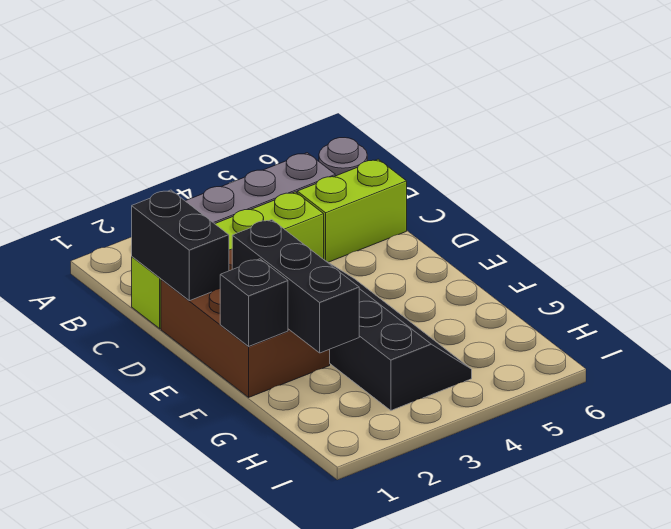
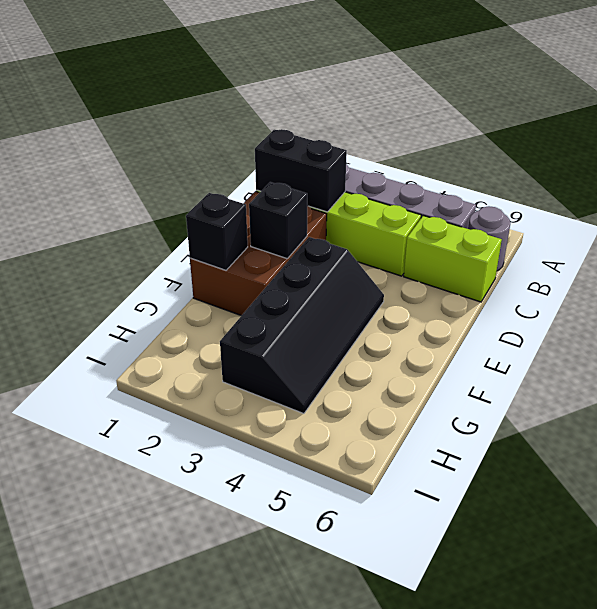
black 1x2 brick [132,190,229,301] -> black 1x2 brick turned to [255,129,347,212]
black 1x3 brick [232,220,359,353] -> black 1x1 brick [249,182,307,259]

